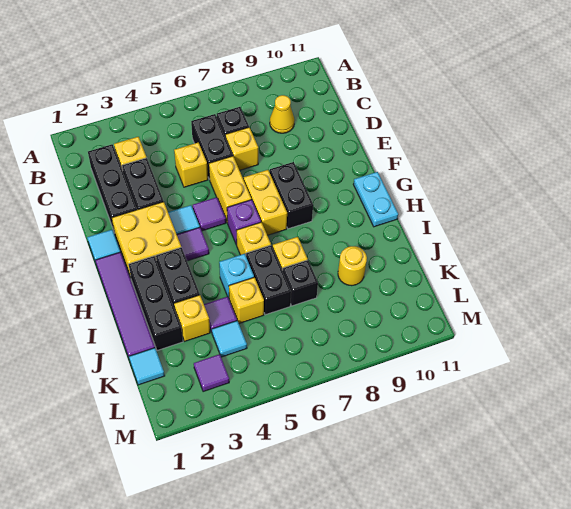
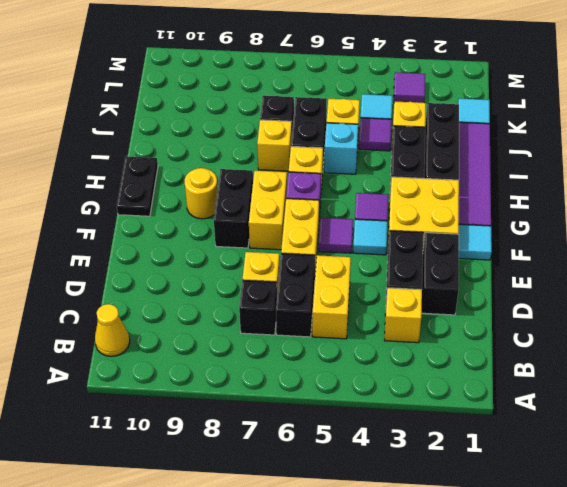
black 1x3 brick [88,144,137,230] -> black 1x2 brick [422,233,459,315]
yellow 1x1 cone [270,95,295,133] -> yellow 1x1 cone moved to [95,304,130,356]
yellow 1x1 brick [174,142,208,187] -> yellow 1x2 brick [312,255,351,339]
cyan 1x2 plate [353,172,398,227] -> black 1x2 plate [117,156,158,216]
yellow 1x1 round brick [338,246,367,286] -> yellow 1x1 round brick moved to [185,168,218,219]

